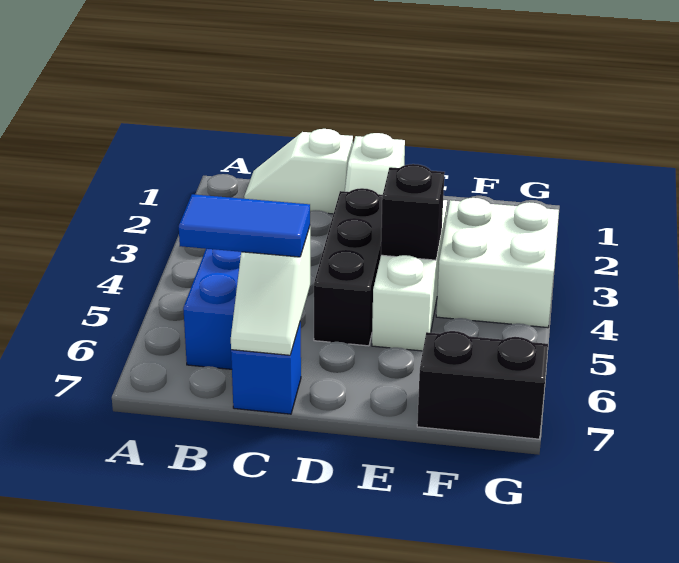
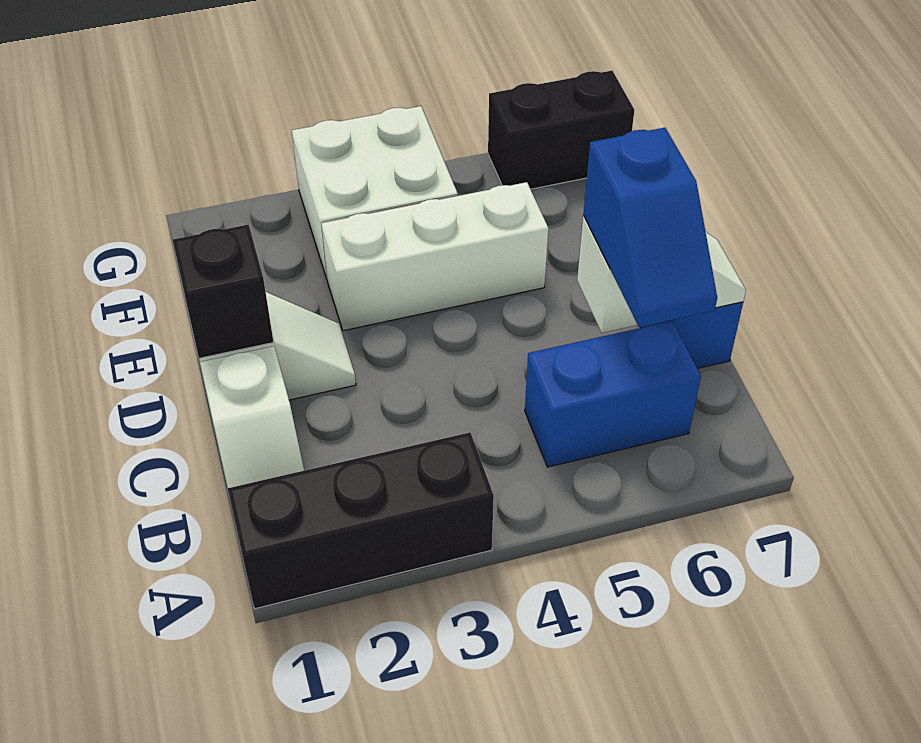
blue 1x2 tile [179,194,310,257] -> blue 1x2 slope [583,128,717,327]
black 1x3 brick [314,188,383,346] -> black 1x3 brick moved to [228,433,494,609]
black 1x1 brick [381,164,445,260] -> black 1x1 brick moved to [173,225,273,358]
black 1x2 brick [417,331,548,439] -> black 1x2 brick turned to [488,71,634,189]

